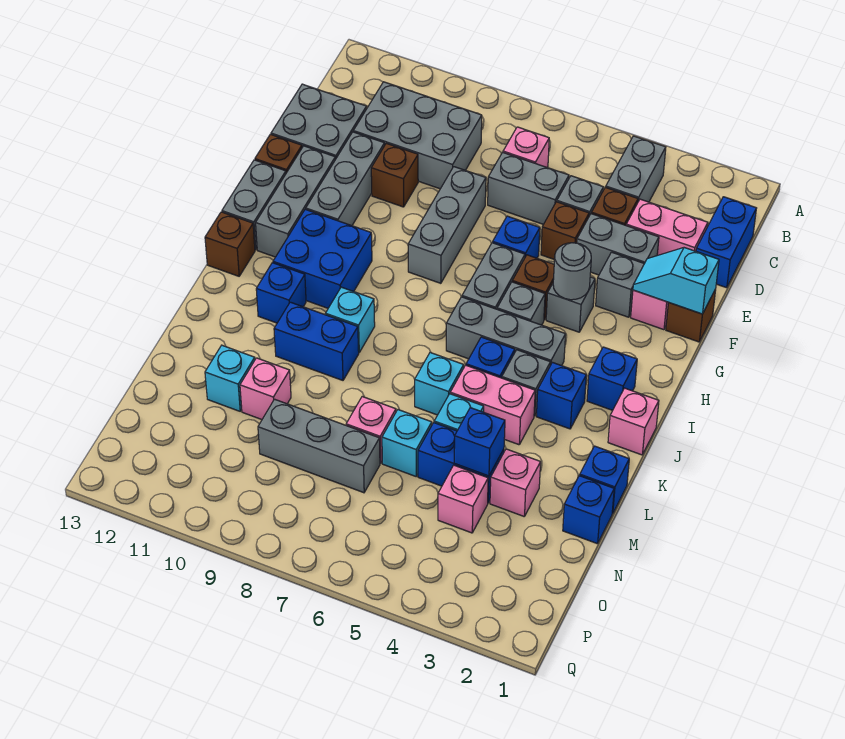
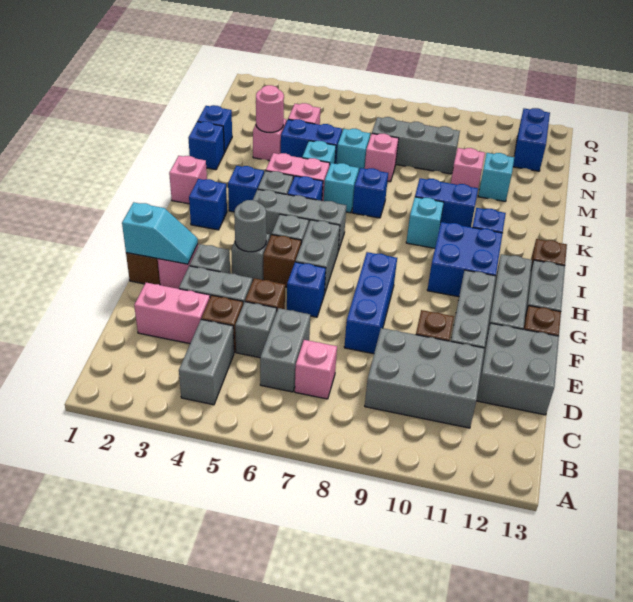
blue 1x2 brick [696,197,756,288] -> blue 1x2 brick moved to [513,108,550,171]
grey 1x2 brick [488,152,569,224] -> grey 1x2 brick turned to [260,308,310,392]
grey 1x3 brick [408,167,486,283] -> blue 1x3 brick [344,252,397,354]
none -> pink 1x1 round brick [256,85,284,133]
blue 1x1 brick [454,408,505,476] -> blue 1x1 brick moved to [352,168,388,218]

